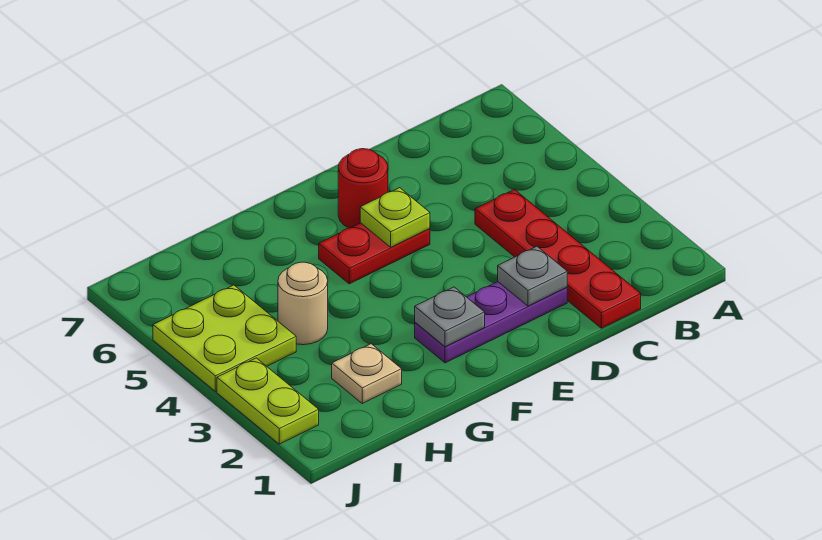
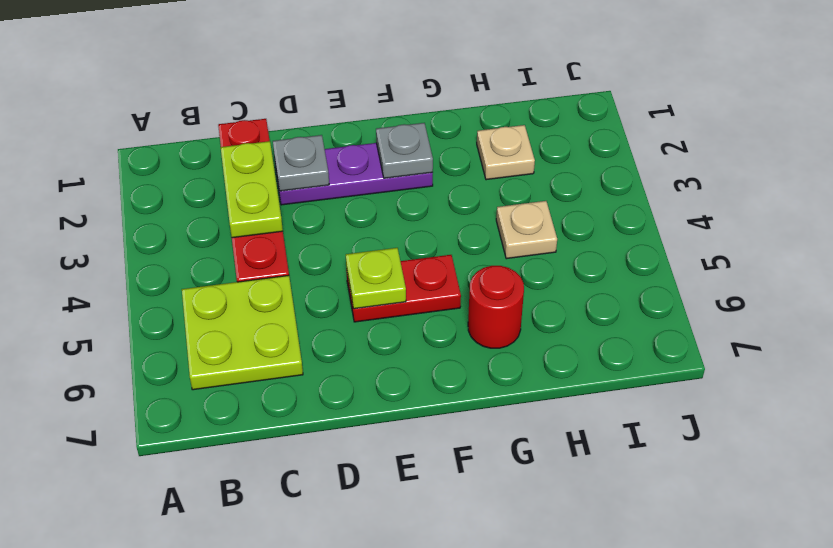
red 1x1 round brick [338,149,388,228] -> red 1x1 round brick moved to [468,266,524,348]
tan 1x1 round brick [278,262,328,345] -> tan 1x1 plate [496,201,557,259]
lime 2x2 plate [153,285,296,391] -> lime 2x2 plate moved to [182,275,303,390]
lime 1x2 plate [217,358,319,444] -> lime 1x2 plate moved to [221,141,283,238]

